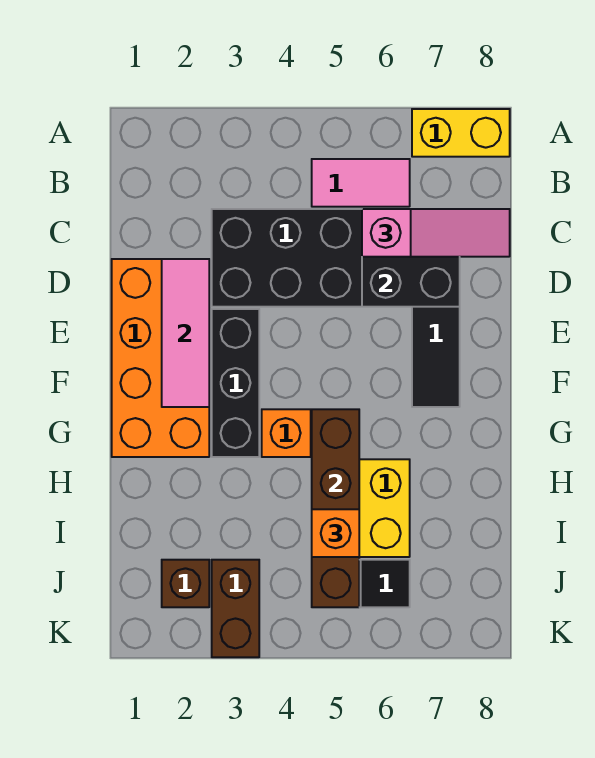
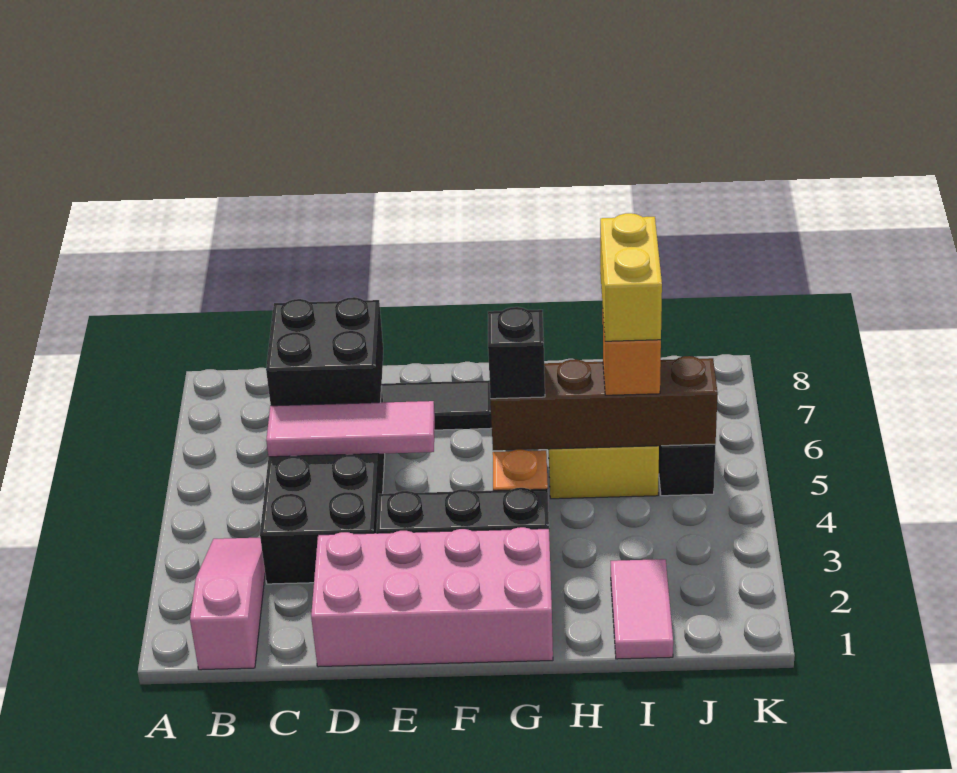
yellow 1x2 brick [412,109,510,157] -> yellow 1x2 brick moved to [600,213,662,341]
pink 1x2 tile [312,159,410,207] -> pink 1x2 tile moved to [611,559,673,659]
pink 1x3 slope [362,209,510,257] -> pink 1x3 slope moved to [190,538,265,670]
orange 2x4 brick [112,259,209,457] -> pink 2x4 brick [311,527,553,667]
pink 1x3 tile [162,259,209,407] -> pink 1x3 tile moved to [266,401,435,457]
none -> black 1x1 brick [488,307,545,399]
brown 1x1 brick [162,560,209,607] -> none
brown 1x2 brick [212,560,259,657] -> none

